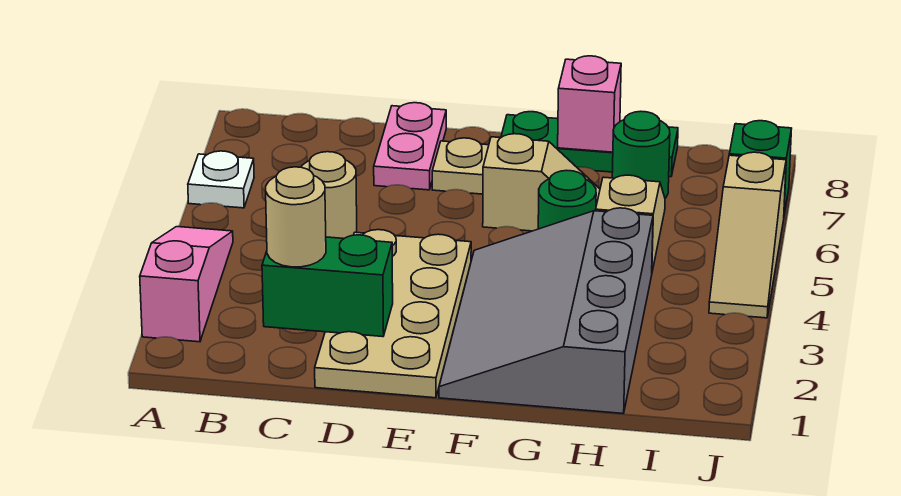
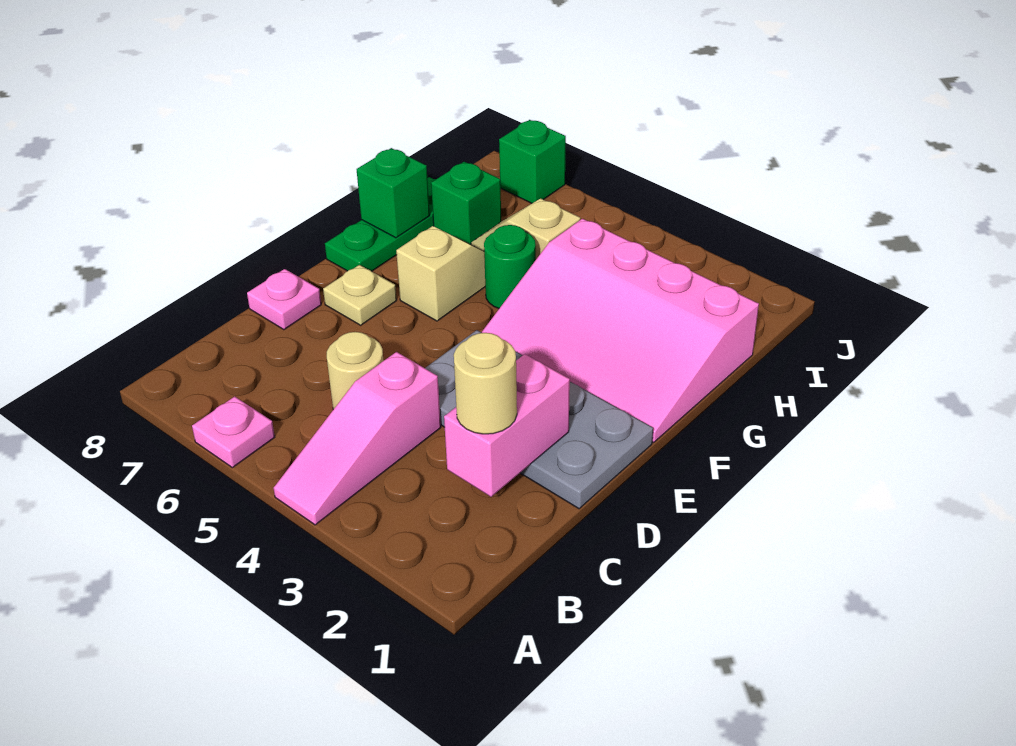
pink 1x3 slope [140,227,233,342] -> pink 1x3 slope turned to [273,352,441,525]
white 1x1 plate [188,151,254,208] -> pink 1x1 plate [192,396,275,468]
green 1x2 brick [262,235,393,337] -> pink 1x2 brick [444,354,570,497]
tan 2x4 plate [315,230,471,398] -> grey 2x4 plate [425,330,653,509]
pink 1x2 plate [374,103,446,190] -> pink 1x1 plate [247,269,321,330]
grey 3x4 slope [439,208,653,413] -> pink 3x4 slope [482,219,759,442]
pink 1x1 brick [558,56,621,152] -> green 1x1 brick [357,148,430,238]
green 1x1 round brick [612,111,670,198] -> green 1x1 brick [431,162,501,244]
tan 1x3 slope [709,152,786,318] -> none

